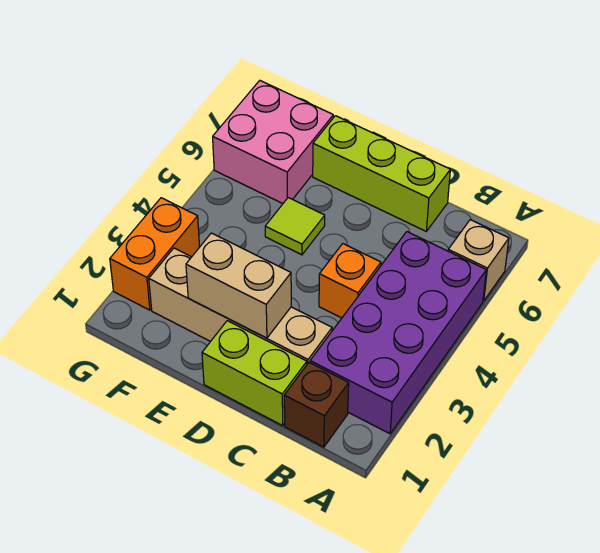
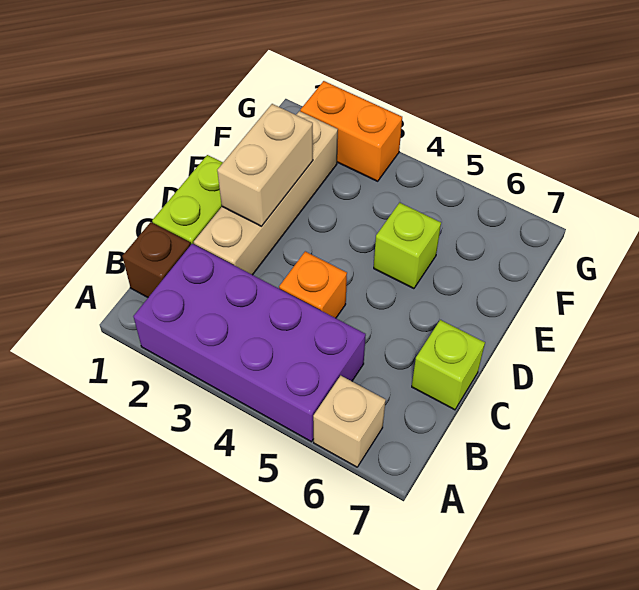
lime 1x3 brick [313,116,450,231] -> lime 1x1 brick [412,320,485,410]
lime 1x1 tile [265,198,325,255] -> lime 1x1 brick [374,203,441,289]
pink 2x2 brick [213,81,333,204] -> none

